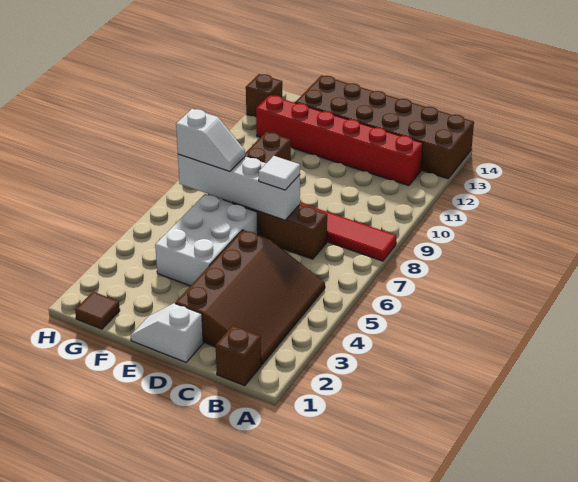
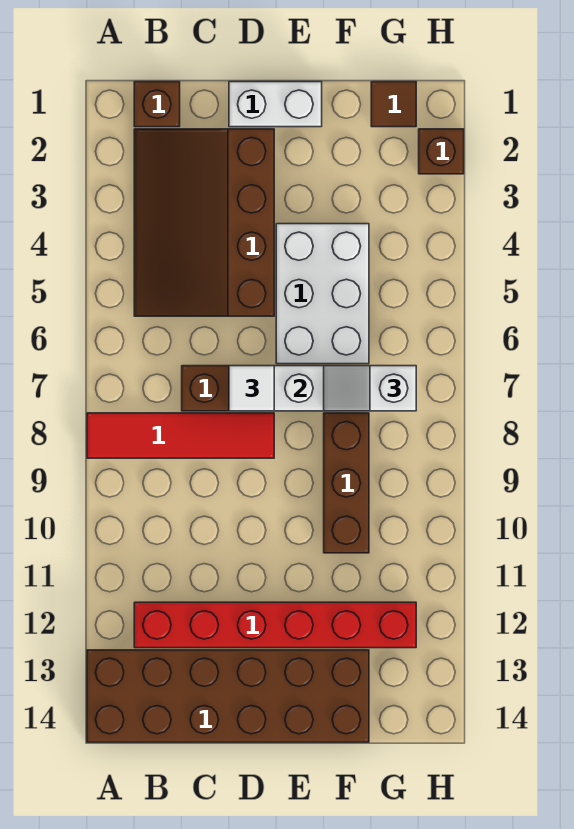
white 1x2 slope [131,303,203,362] -> white 1x2 brick [229,82,322,127]
brown 1x1 brick [246,74,282,117] -> brown 1x1 brick moved to [419,129,464,174]

